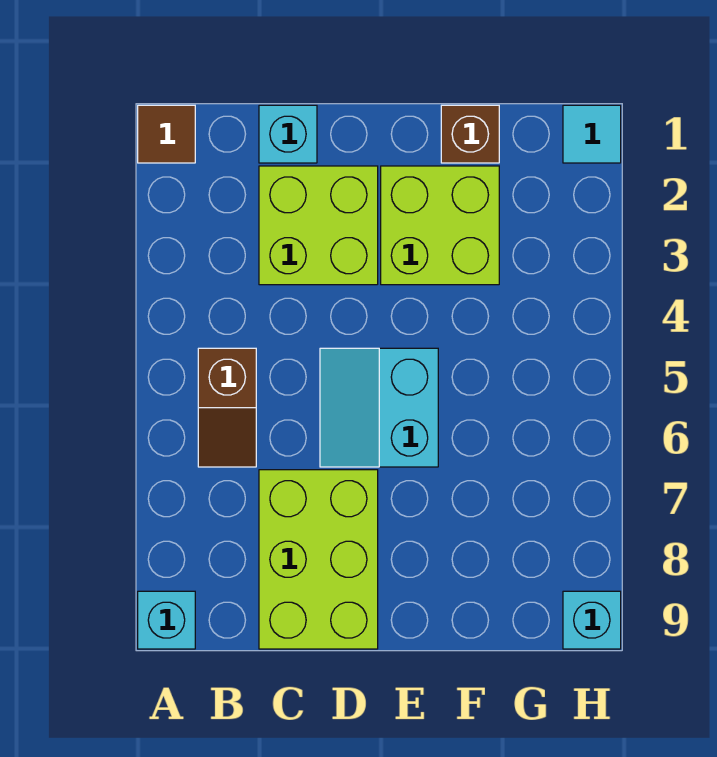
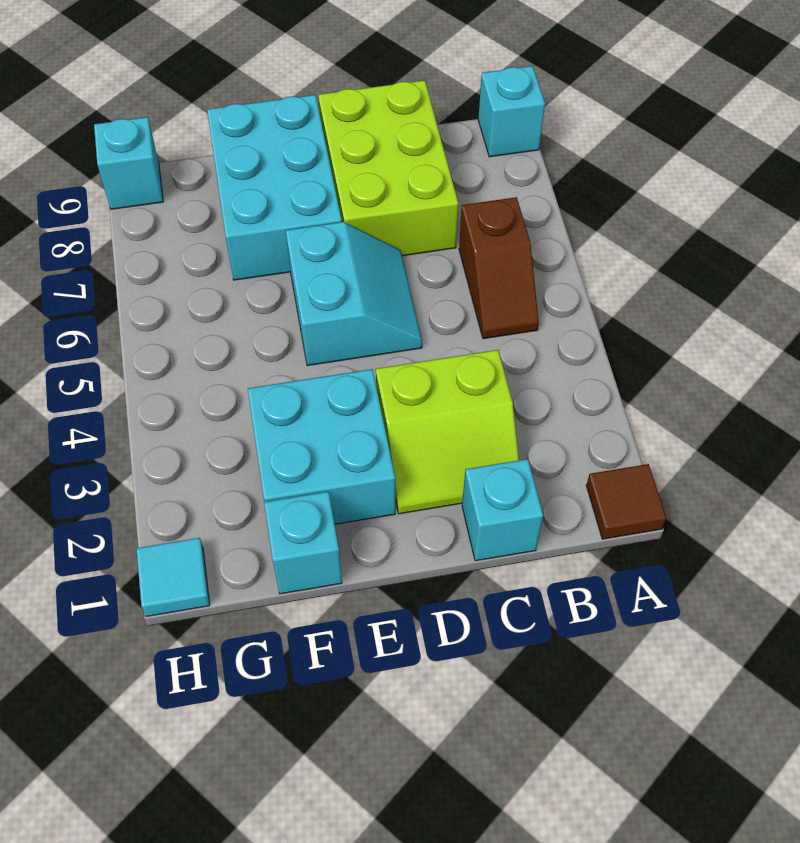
brown 1x2 slope [198,348,256,467] -> brown 1x2 slope turned to [459,197,539,339]
lime 2x2 brick [259,166,378,285] -> lime 2x2 slope [376,350,519,514]
lime 2x2 brick [381,166,499,285] -> cyan 2x2 brick [248,369,395,524]
none -> cyan 2x3 brick [207,95,342,280]
brown 1x1 brick [441,105,499,163] -> cyan 1x1 brick [264,492,342,594]

